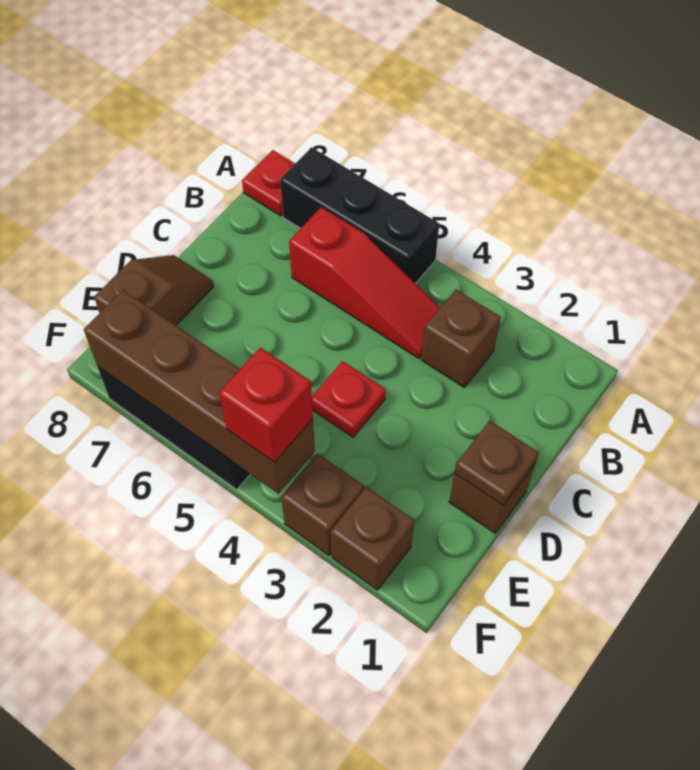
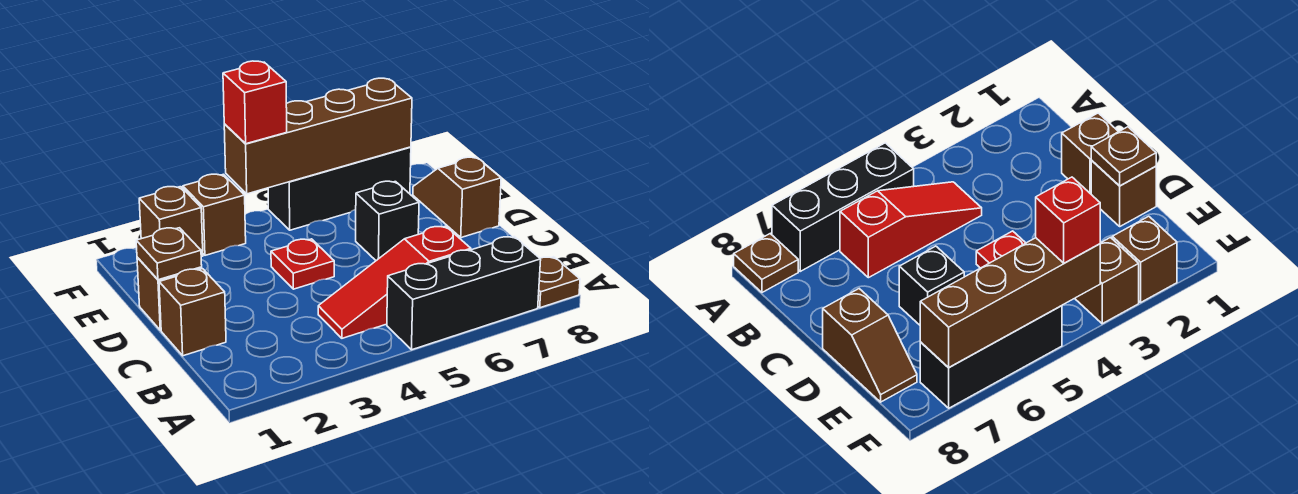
red 1x1 plate [242,150,295,216] -> brown 1x1 plate [538,257,580,308]
brown 1x1 brick [421,290,501,387] -> brown 1x1 brick moved to [159,269,226,356]
none -> black 1x1 brick [356,181,419,261]
brown 1x2 slope [94,255,214,325] -> brown 1x2 slope turned to [413,157,501,238]

